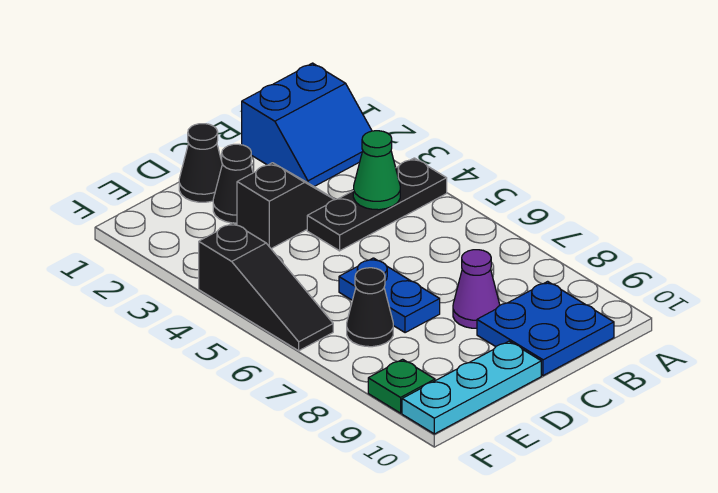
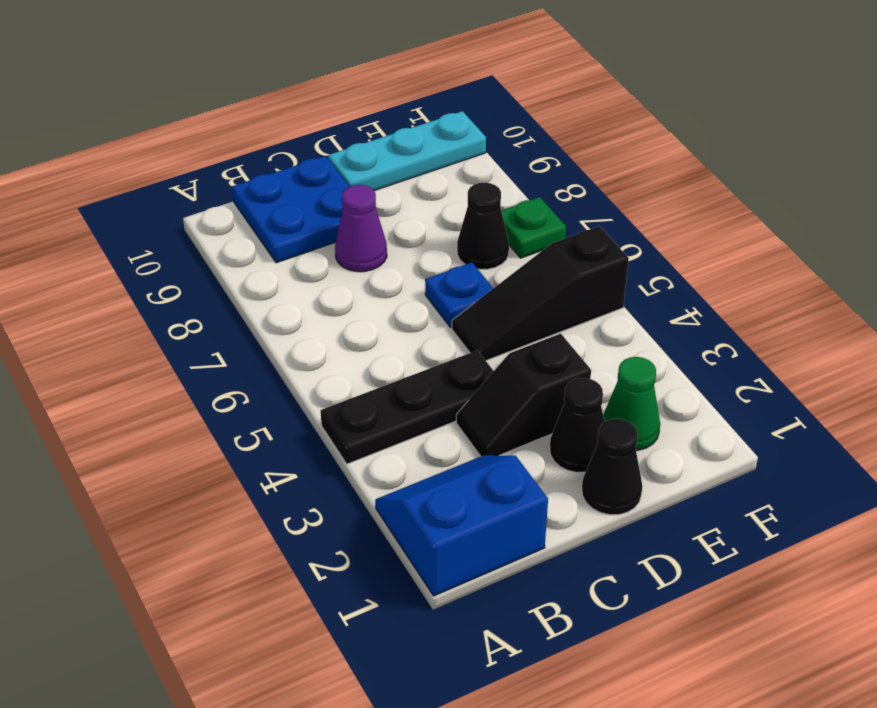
green 1x1 cone [353,131,400,210] -> green 1x1 cone moved to [603,357,660,451]
blue 1x2 plate [339,258,440,333] -> blue 1x1 plate [425,262,493,327]
black 1x3 slope [199,223,333,351] -> black 1x3 slope turned to [452,226,629,360]
green 1x1 plate [368,359,435,413] -> green 1x1 plate moved to [501,197,566,258]

